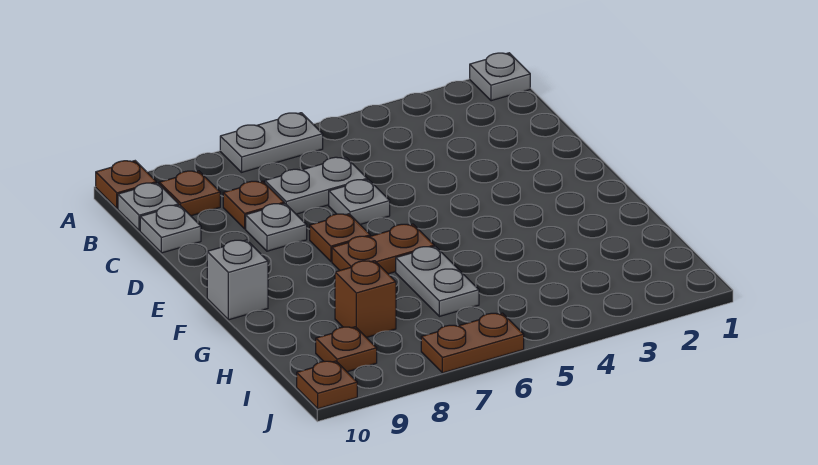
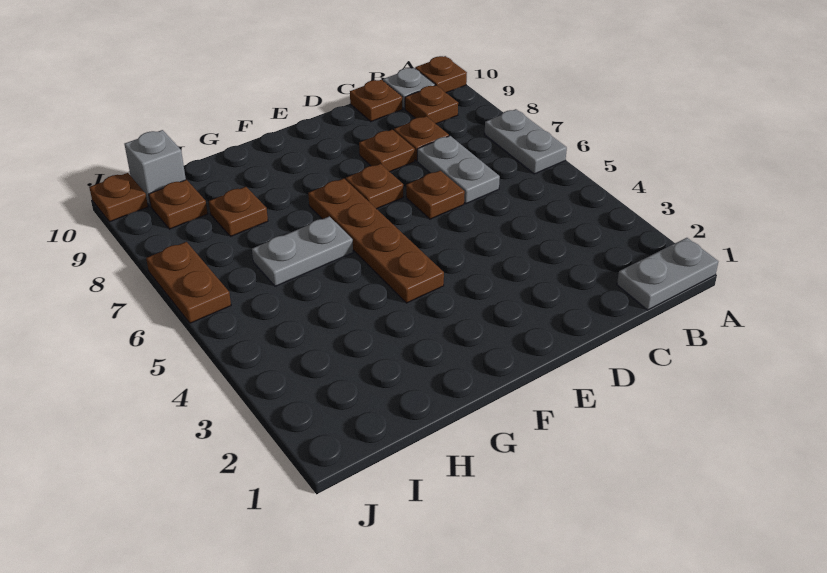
grey 1x1 plate [470,53,530,101] -> grey 1x2 plate [617,238,718,310]
grey 1x1 plate [140,205,201,253] -> brown 1x1 plate [350,80,402,121]
grey 1x1 plate [329,180,390,224] -> brown 1x1 plate [406,171,465,219]
grey 1x1 plate [246,203,307,251] -> brown 1x1 plate [359,130,415,172]
brown 1x2 plate [332,224,434,274] -> brown 1x4 plate [308,178,444,303]
grey 1x1 brick [207,240,268,320] -> grey 1x1 brick moved to [124,130,186,206]
brown 1x1 brick [335,261,396,338] -> brown 1x1 plate [209,187,268,237]

